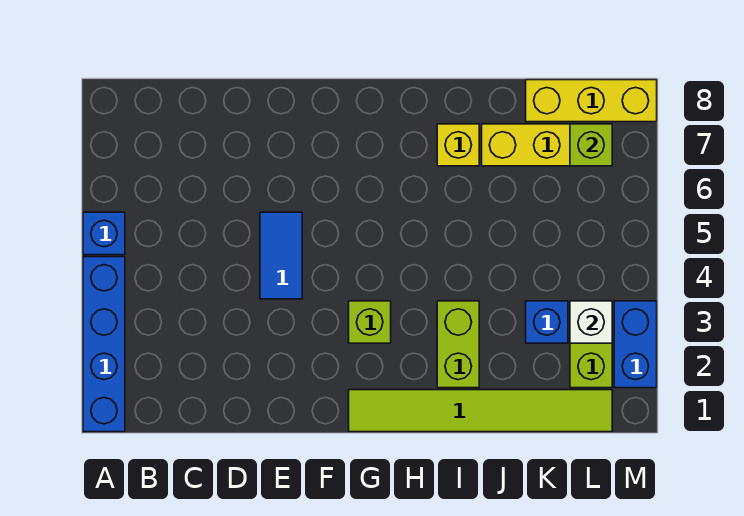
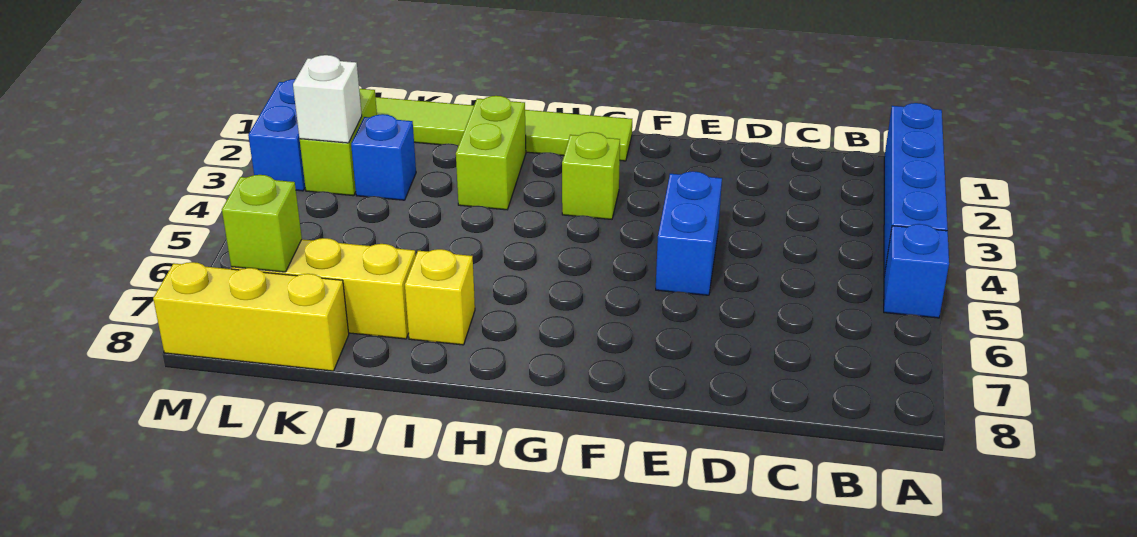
blue 1x2 tile [260,212,302,299] -> blue 1x2 brick [656,171,722,295]

